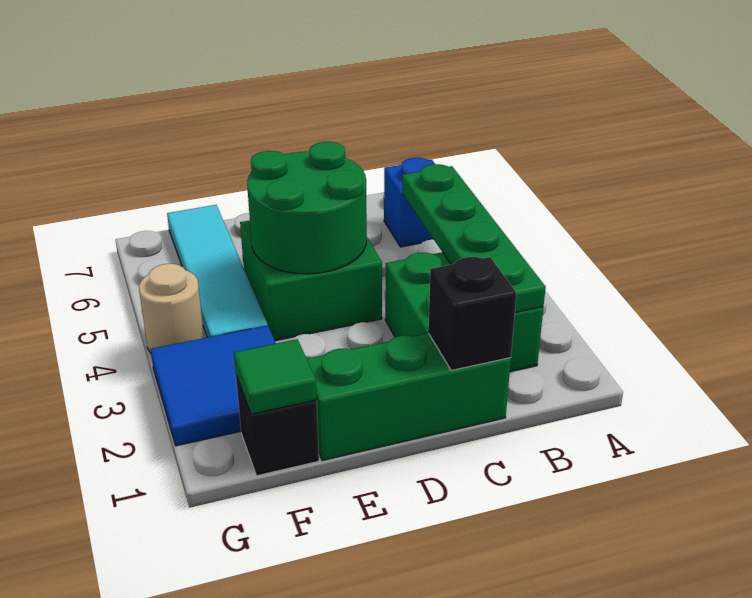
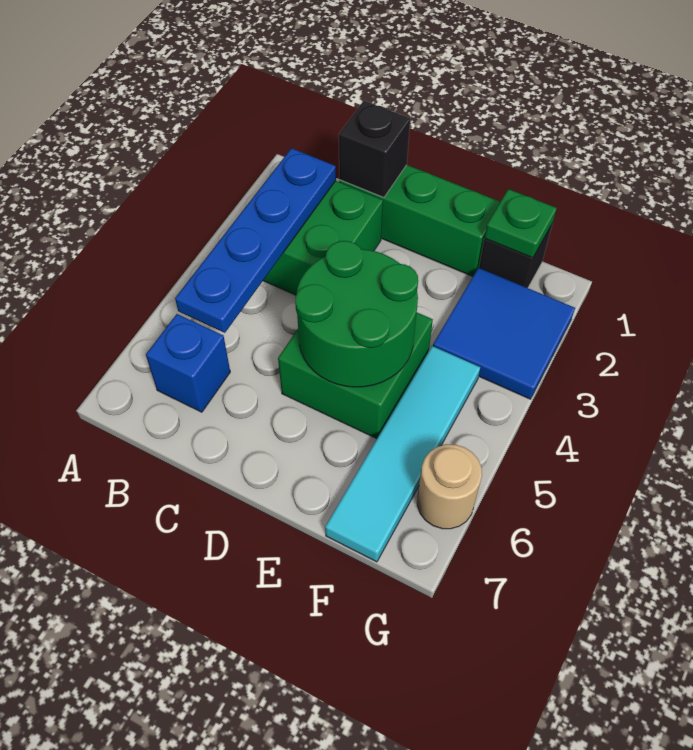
green 1x4 plate [402,164,546,313] -> blue 1x4 plate [175,148,336,333]
green 1x1 tile [234,339,317,414] -> green 1x1 plate [484,189,557,258]
tan 1x1 round brick [139,264,204,353] -> tan 1x1 round brick moved to [417,444,482,529]

